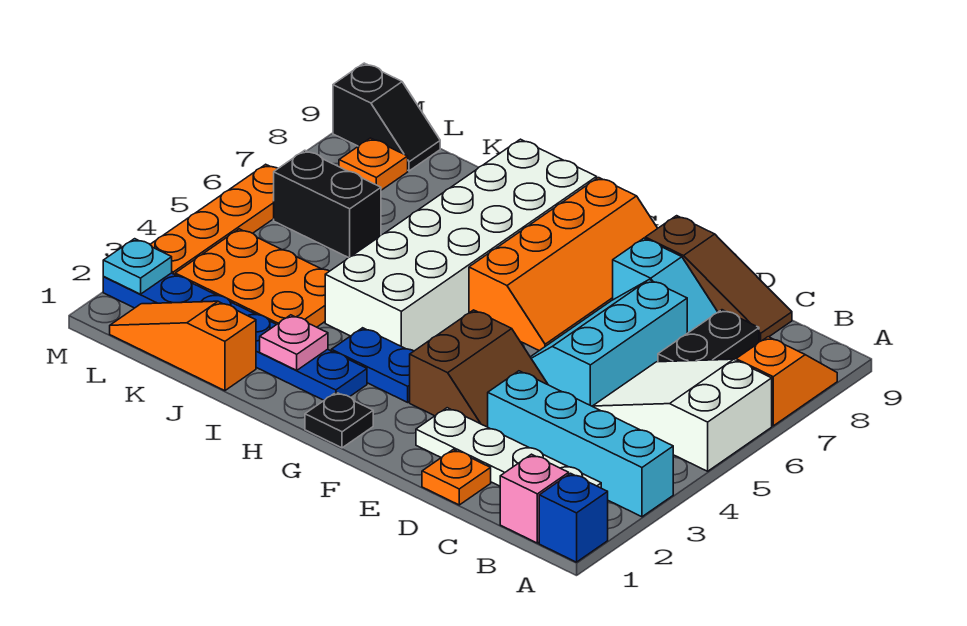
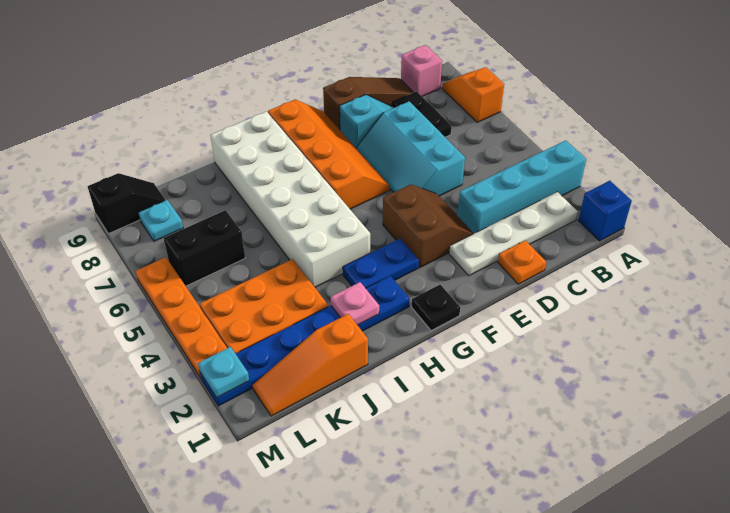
white 2x3 slope [592,359,772,471] -> none
pink 1x1 brick [500,454,569,543] -> pink 1x1 brick moved to [401,45,442,96]
orange 1x1 plate [339,138,408,190] -> cyan 1x1 plate [138,200,183,241]

